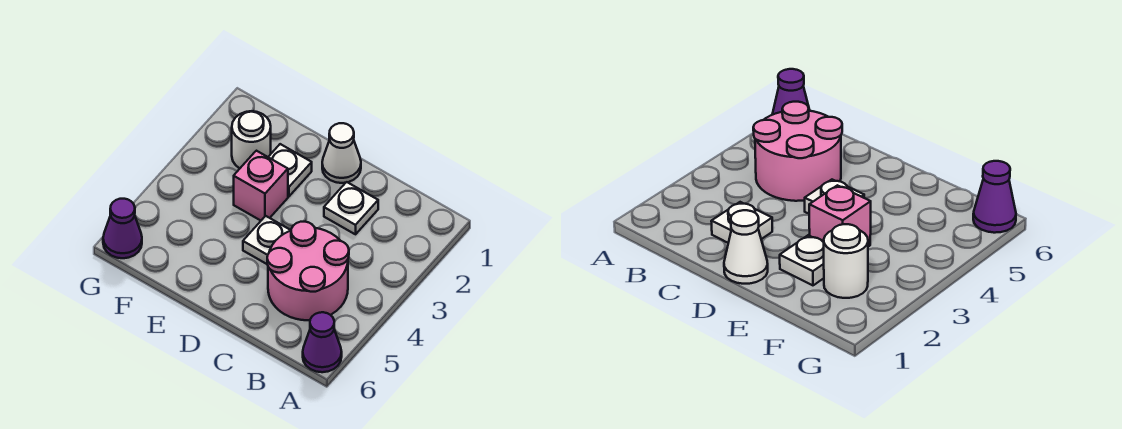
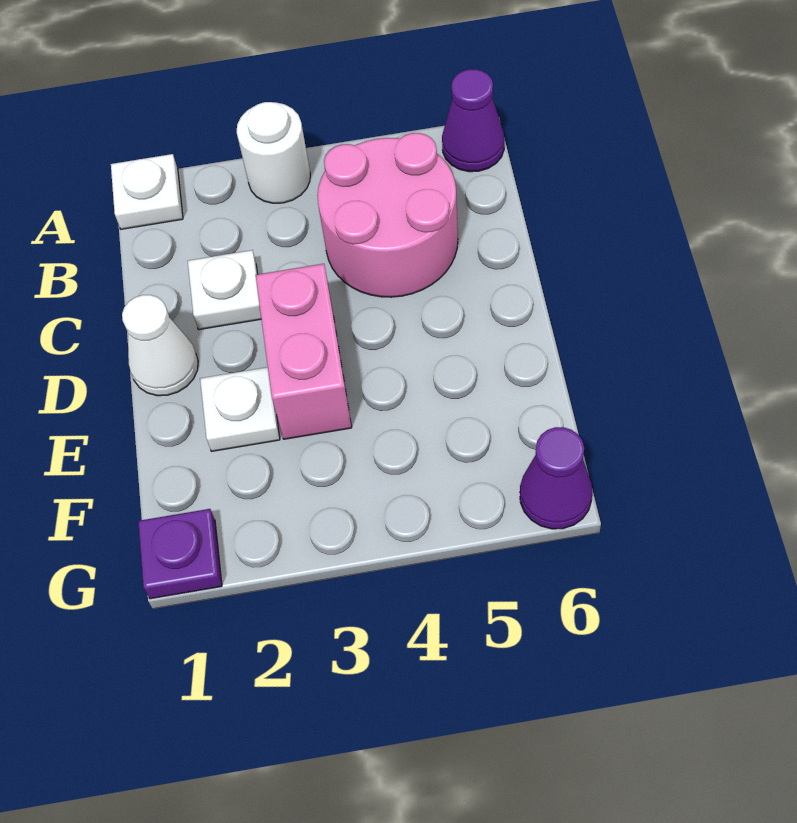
white 1x1 plate [243,216,291,264] -> white 1x1 plate moved to [111,154,183,229]
pink 1x1 brick [234,151,288,221] -> pink 1x2 brick [256,264,352,439]
white 1x1 round brick [232,111,271,168] -> white 1x1 round brick moved to [237,102,310,203]
none -> purple 1x1 plate [138,509,222,599]

